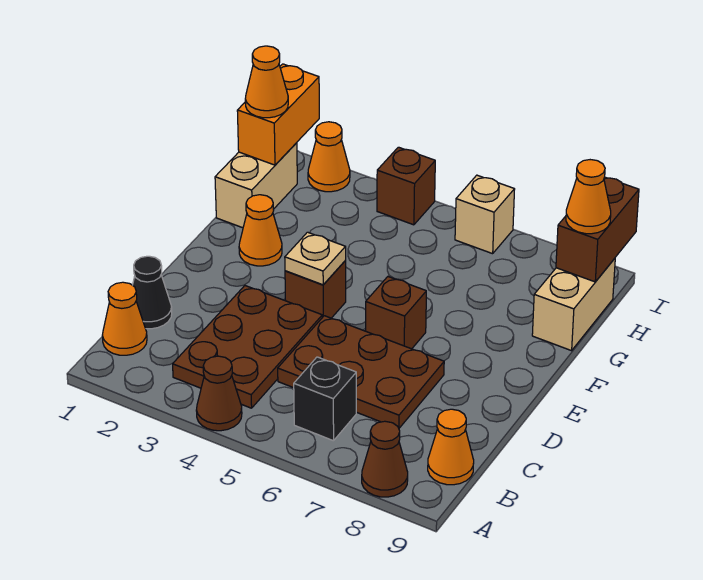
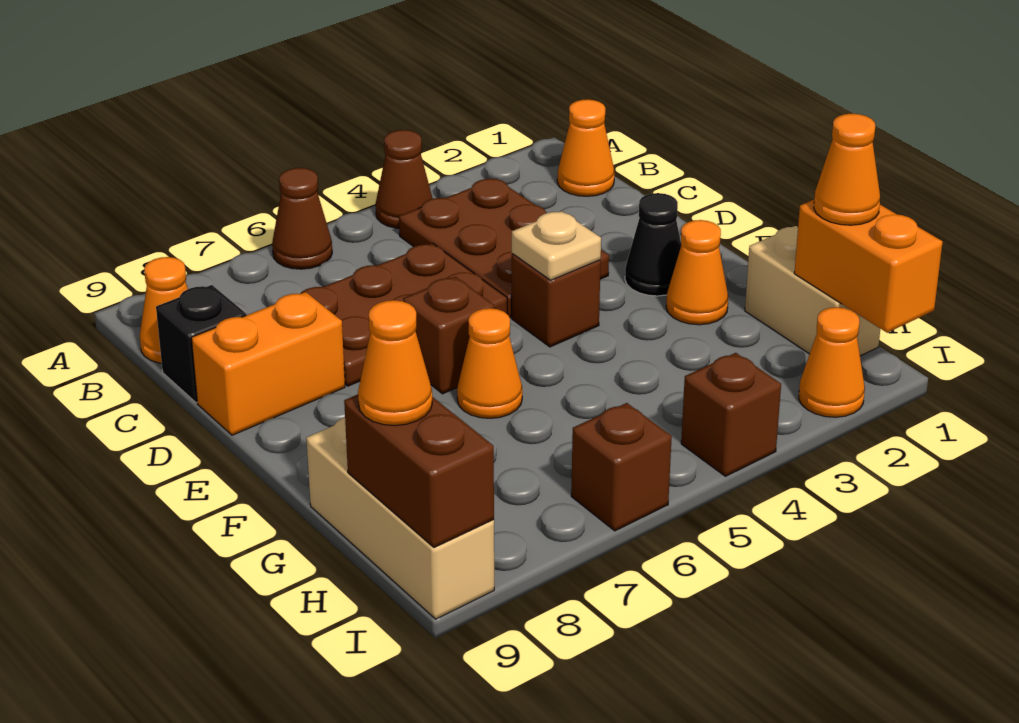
brown 1x1 cone [362,421,408,497] -> brown 1x1 cone moved to [272,168,332,269]
black 1x1 brick [294,357,356,441] -> black 1x1 brick moved to [156,285,246,403]
black 1x1 cone [133,256,172,329] -> black 1x1 cone moved to [625,193,681,296]
none -> orange 1x2 brick [191,292,345,435]
none -> orange 1x1 cone [457,308,522,418]
tan 1x2 brick [532,258,615,351] -> tan 1x3 brick [306,418,494,619]
tan 1x1 brick [455,175,515,254] -> brown 1x1 brick [571,403,672,531]

